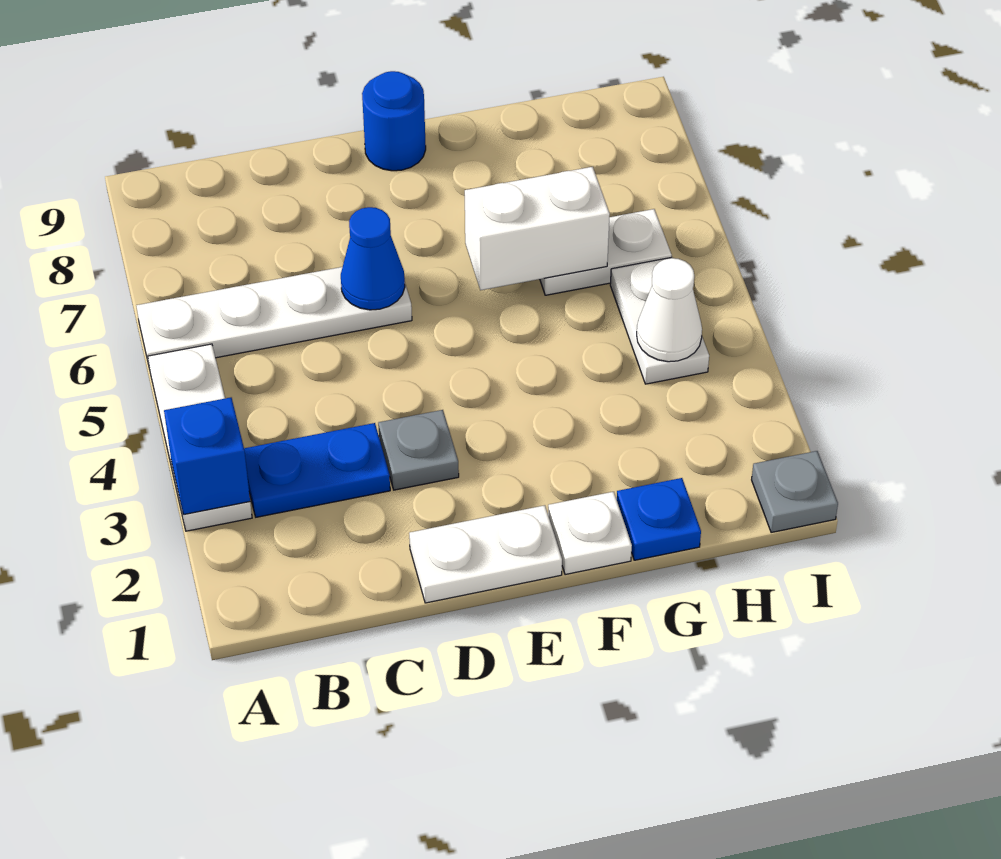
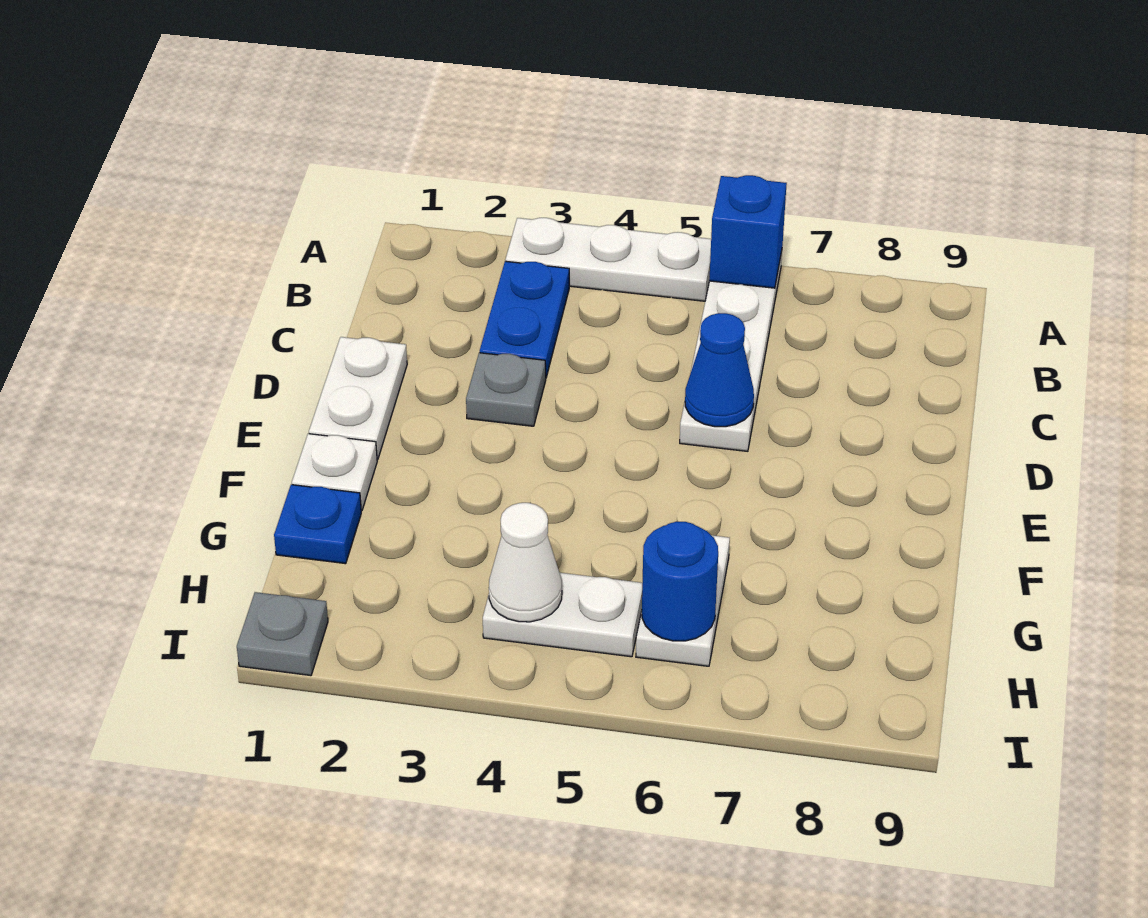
blue 1x1 brick [164,398,250,515] -> blue 1x1 brick moved to [709,175,787,288]
blue 1x1 round brick [362,71,426,171] -> blue 1x1 round brick moved to [642,522,718,641]
white 1x2 brick [465,167,610,290] -> none

